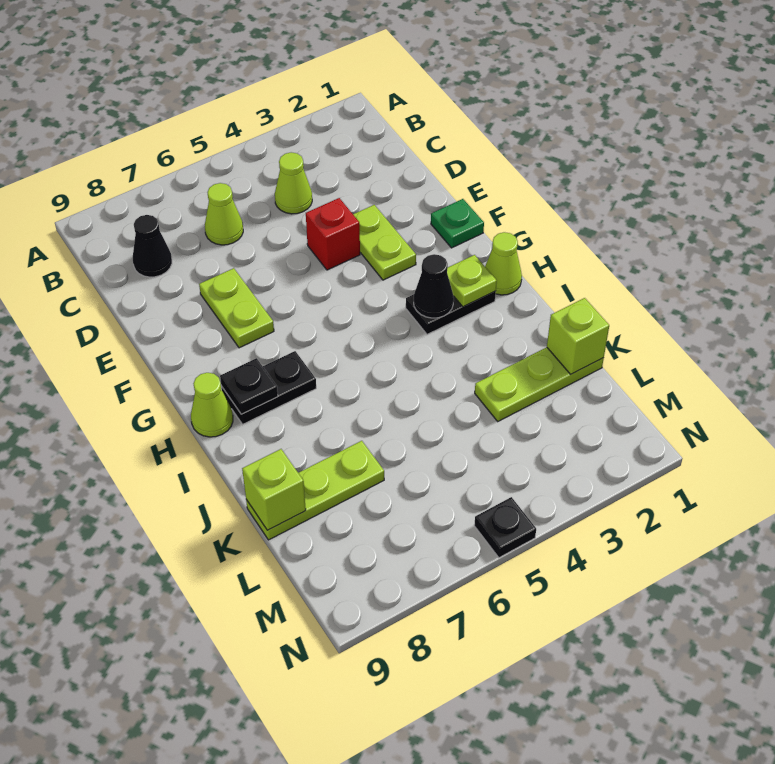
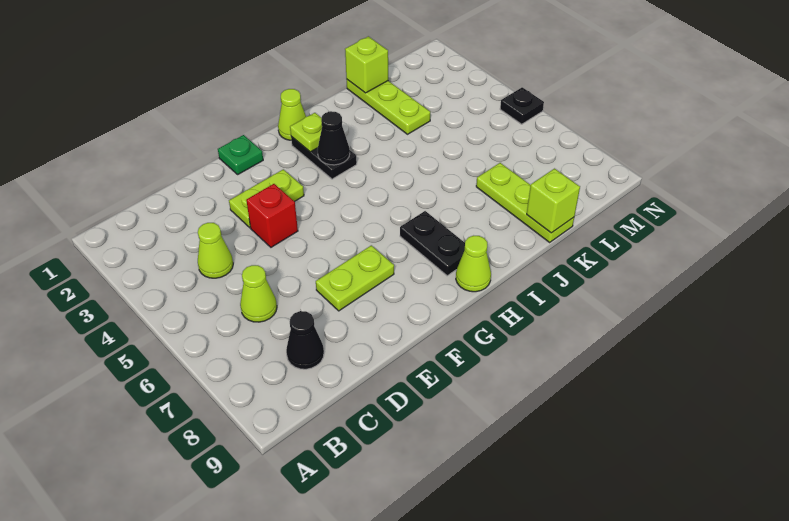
black 1x1 plate [220,358,278,414] -> none

